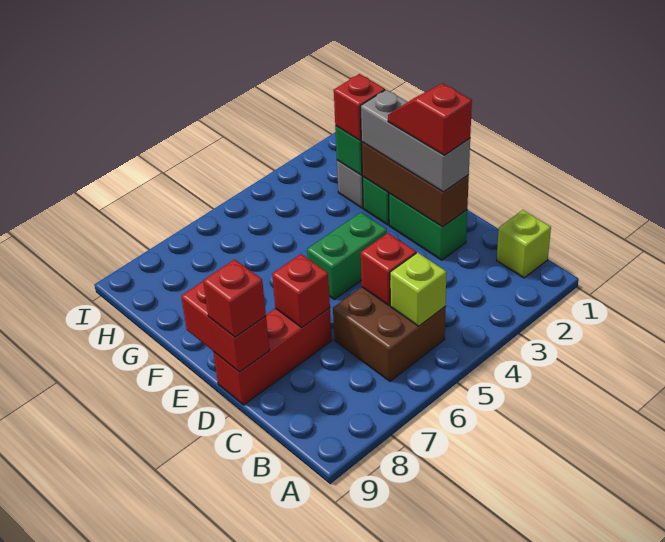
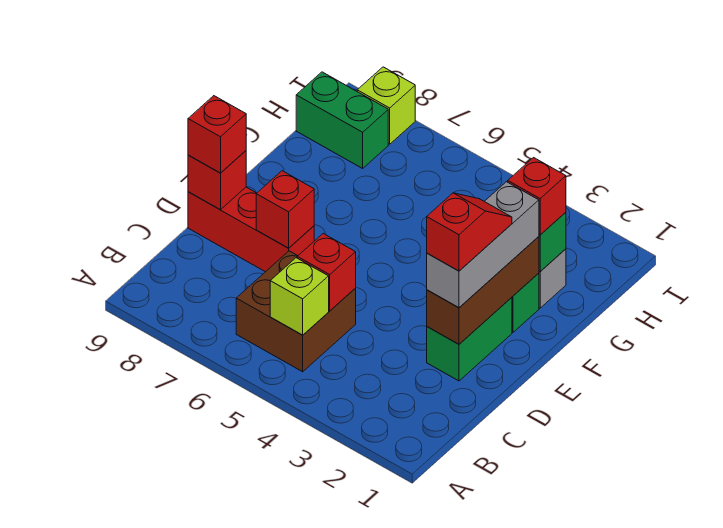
lime 1x1 brick [497,210,551,278] -> lime 1x1 brick moved to [357,67,415,144]
red 1x2 brick [181,282,270,372] -> red 1x1 brick [188,151,246,210]
green 1x2 brick [307,212,387,299] -> green 1x2 brick moved to [296,72,388,168]

